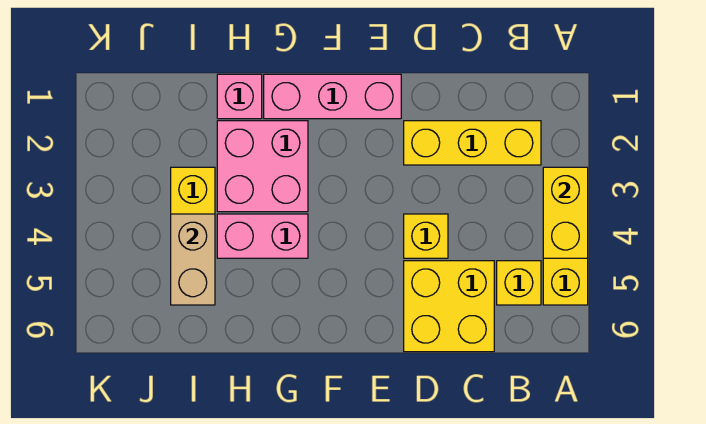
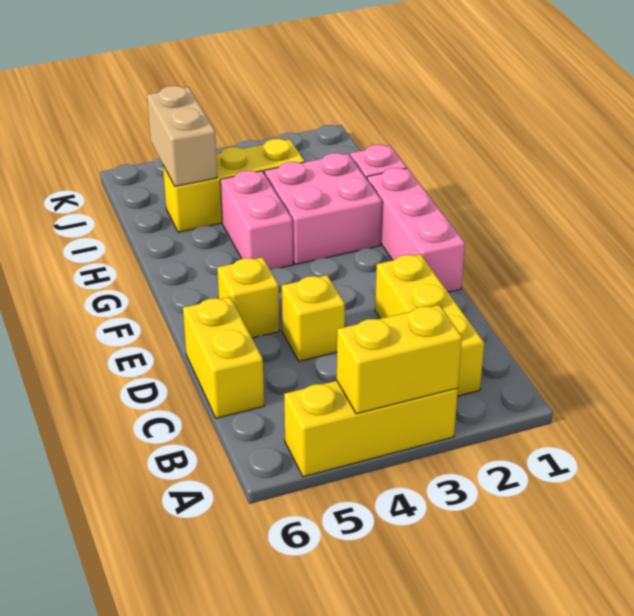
yellow 1x1 brick [497,261,541,305] -> yellow 1x1 brick moved to [217,257,279,338]
yellow 2x2 brick [404,261,494,352] -> yellow 1x2 brick [183,297,264,418]
tan 1x2 brick [171,214,215,305] -> tan 1x2 brick turned to [147,86,217,186]

